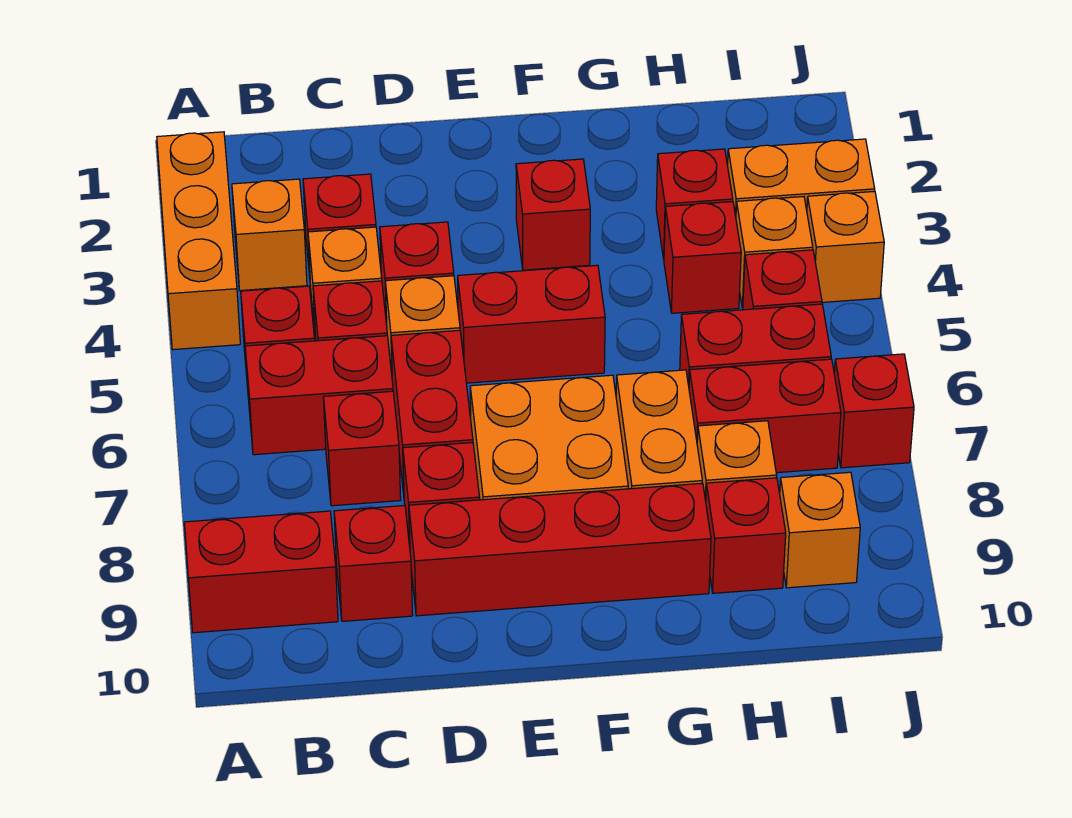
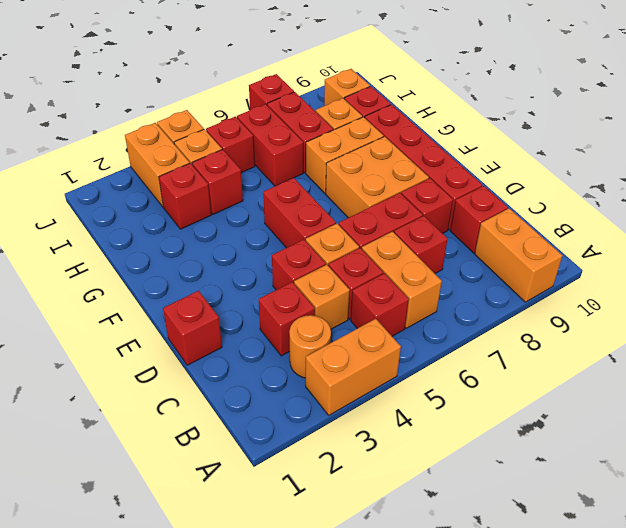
orange 1x3 brick [157,132,240,350] -> orange 1x2 brick [306,319,401,415]
red 1x2 brick [184,511,338,633] -> orange 1x2 brick [475,208,563,302]
orange 1x1 brick [232,179,307,291] -> orange 1x1 round brick [289,315,331,378]
red 1x2 brick [245,336,393,455] -> orange 1x2 brick [362,232,442,328]
red 1x1 brick [516,159,590,270] -> red 1x1 brick moved to [163,291,222,365]

